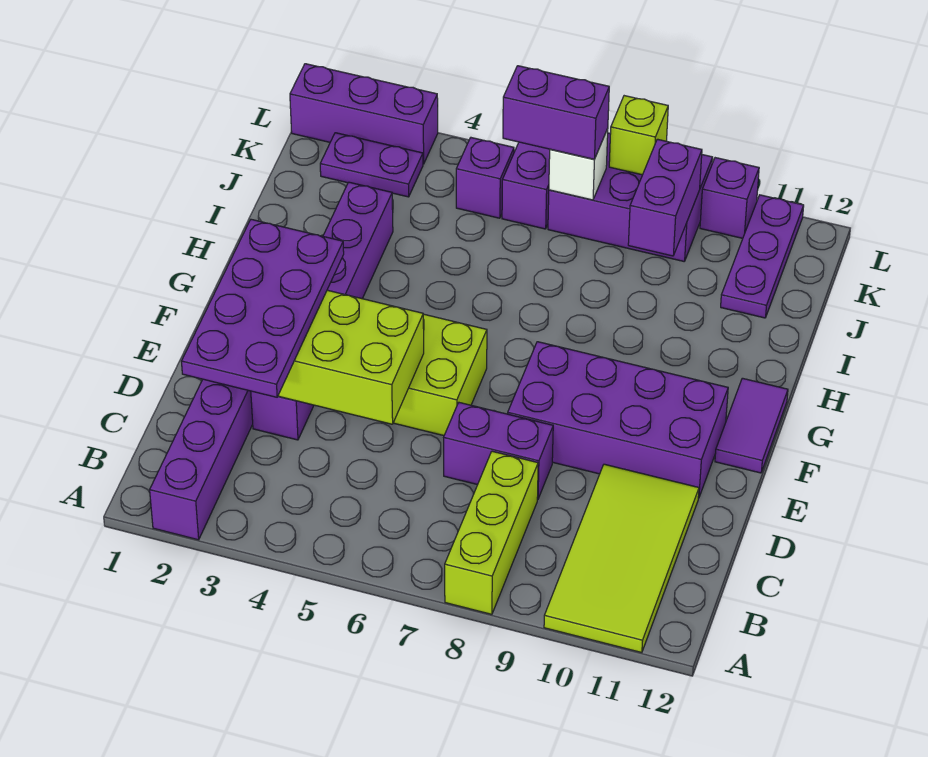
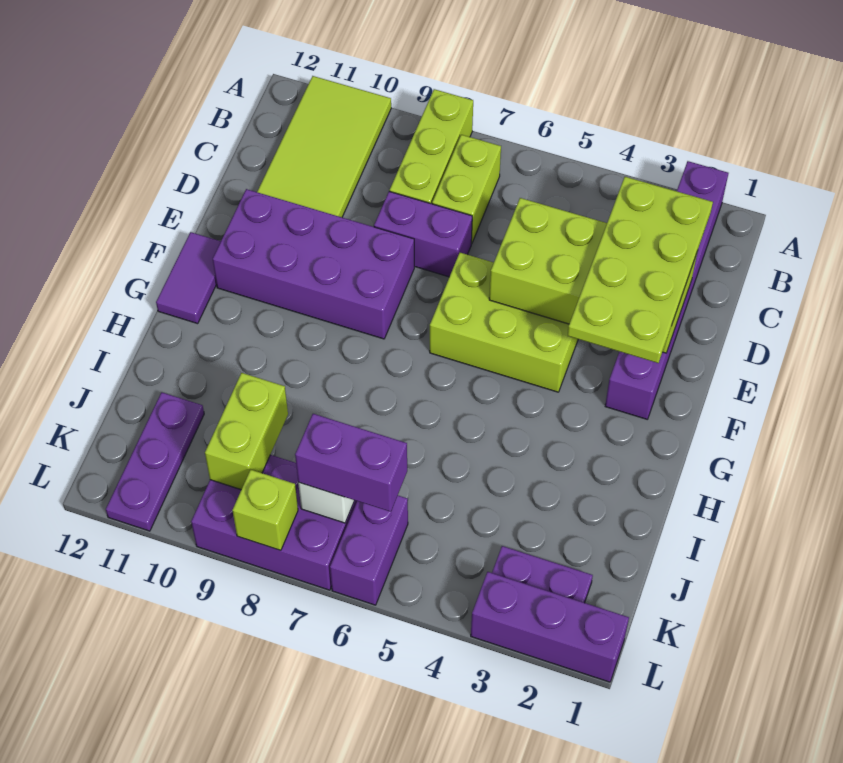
none -> lime 1x2 brick [432,135,501,244]
purple 2x4 plate [181,219,344,397] -> lime 2x4 plate [567,177,713,363]
purple 1x6 brick [251,182,393,440] -> none
purple 1x2 brick [628,139,702,256] -> lime 1x2 brick [205,373,288,489]
purple 1x1 brick [456,138,514,218] -> none
purple 1x1 brick [700,158,759,238] -> none

